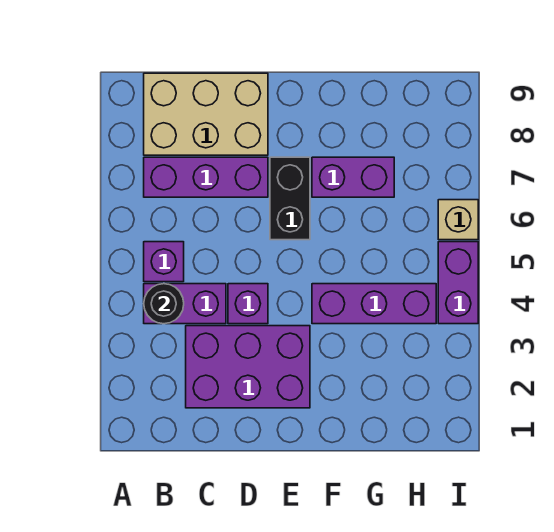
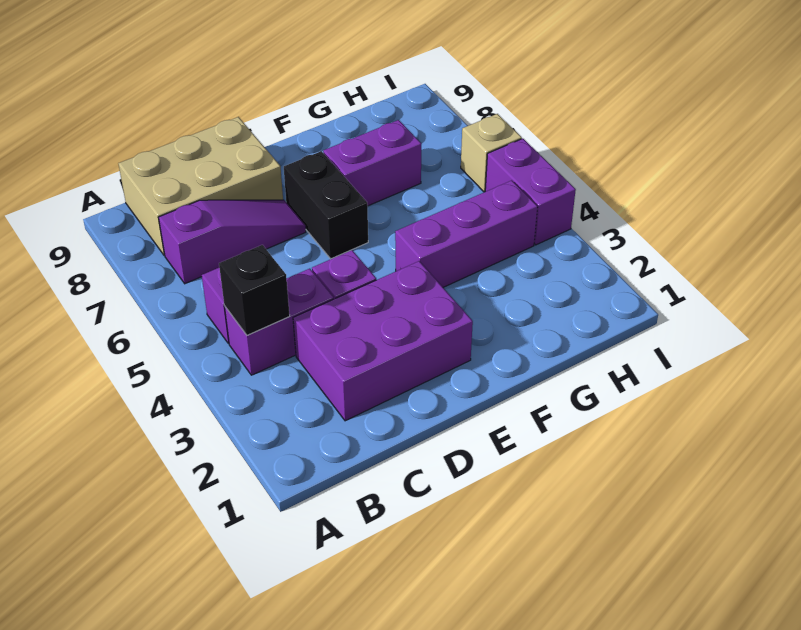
black 1x1 round brick [144,284,184,324] -> black 1x1 brick [219,245,290,335]
purple 1x3 brick [144,157,268,197] -> purple 1x3 slope [159,200,306,284]

